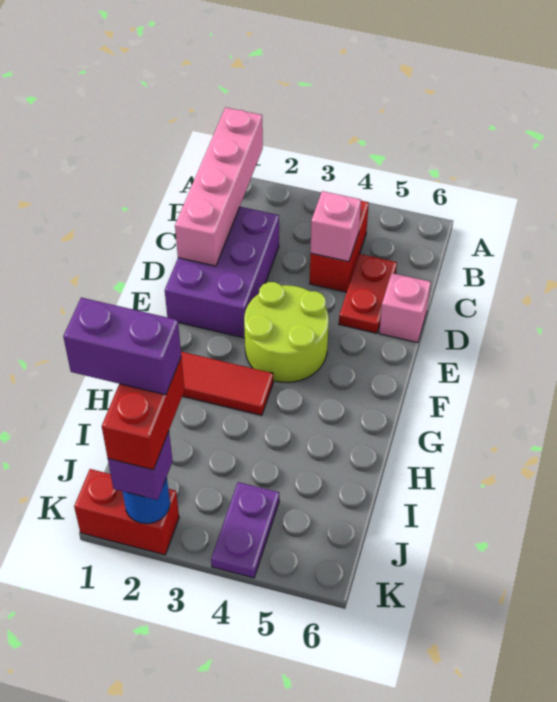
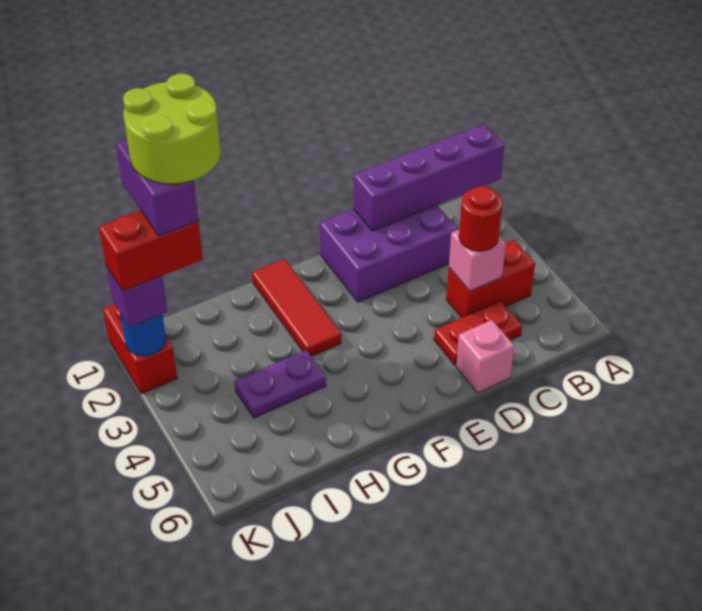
pink 1x4 brick [175,107,263,266] -> purple 1x4 brick [354,124,504,231]
none -> red 1x1 round brick [459,186,502,251]
lime 2x2 round brick [244,282,329,383] -> lime 2x2 round brick moved to [123,74,221,184]
purple 1x2 plate [211,482,279,578] -> purple 1x2 plate moved to [235,350,326,418]

